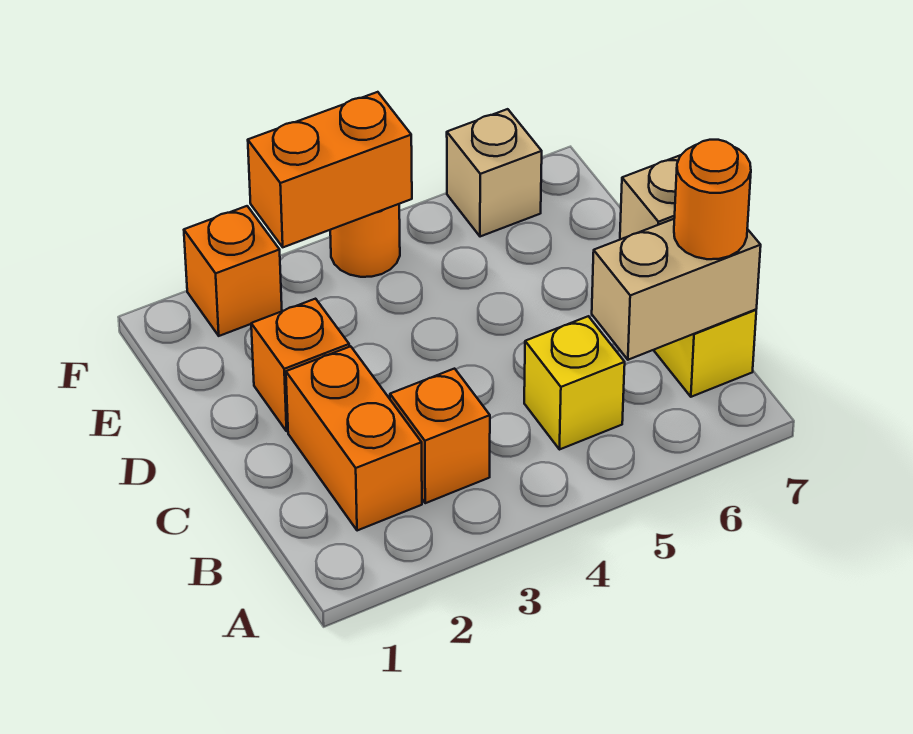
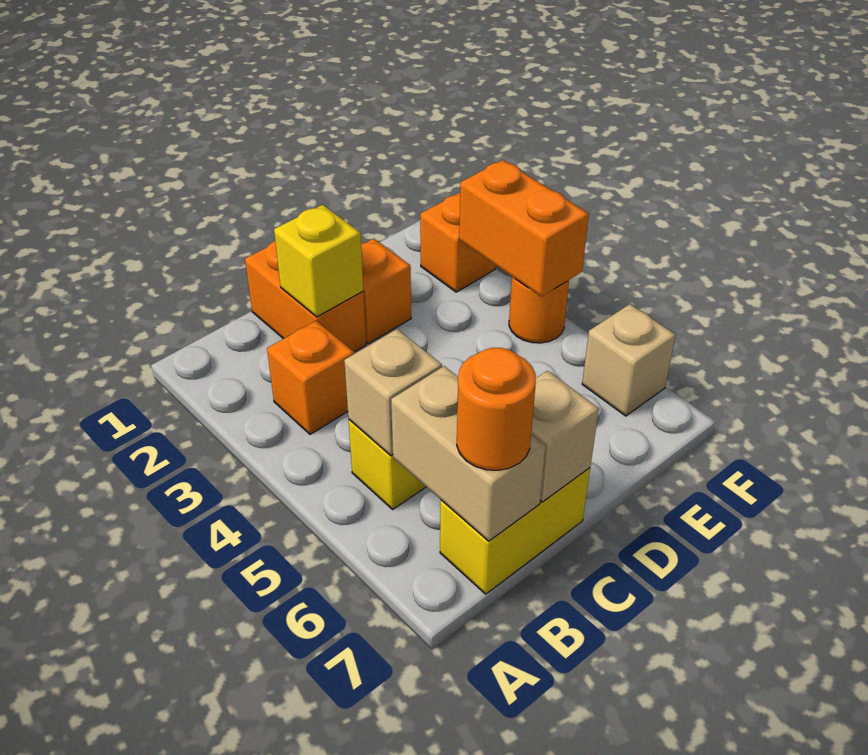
orange 1x2 brick [286,346,422,531] -> orange 1x2 brick turned to [245,241,366,352]
none -> tan 1x1 brick [344,329,442,456]
none -> yellow 1x1 brick [274,205,364,317]

